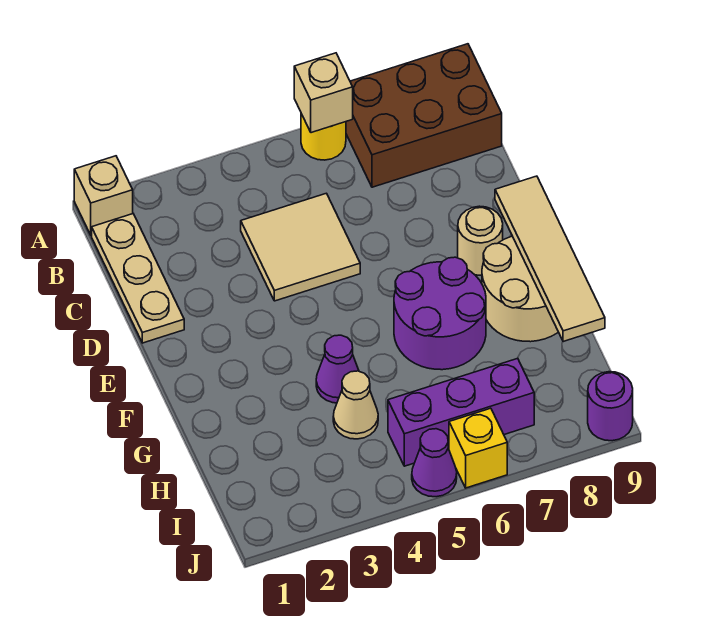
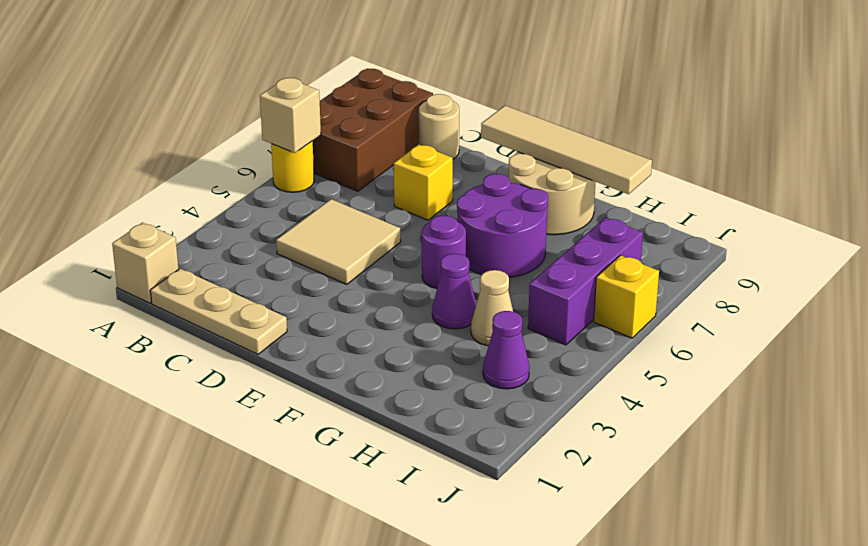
none -> yellow 1x1 brick [394,145,453,220]
tan 1x1 round brick [458,206,503,276] -> tan 1x1 round brick moved to [419,94,459,159]
purple 1x1 cone [412,429,457,497] -> purple 1x1 cone moved to [483,311,530,389]
purple 1x1 round brick [588,372,633,441] -> purple 1x1 round brick moved to [422,216,466,289]

